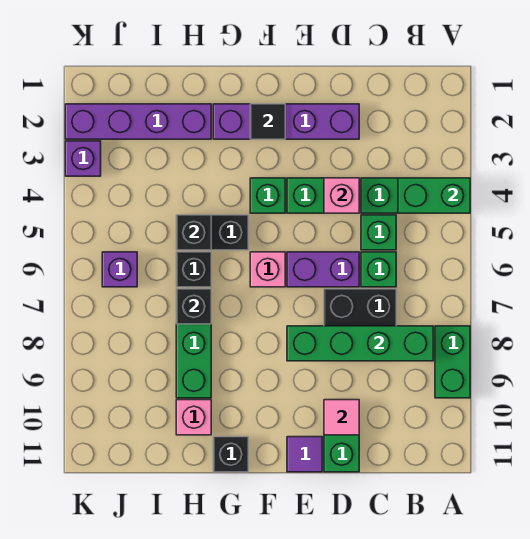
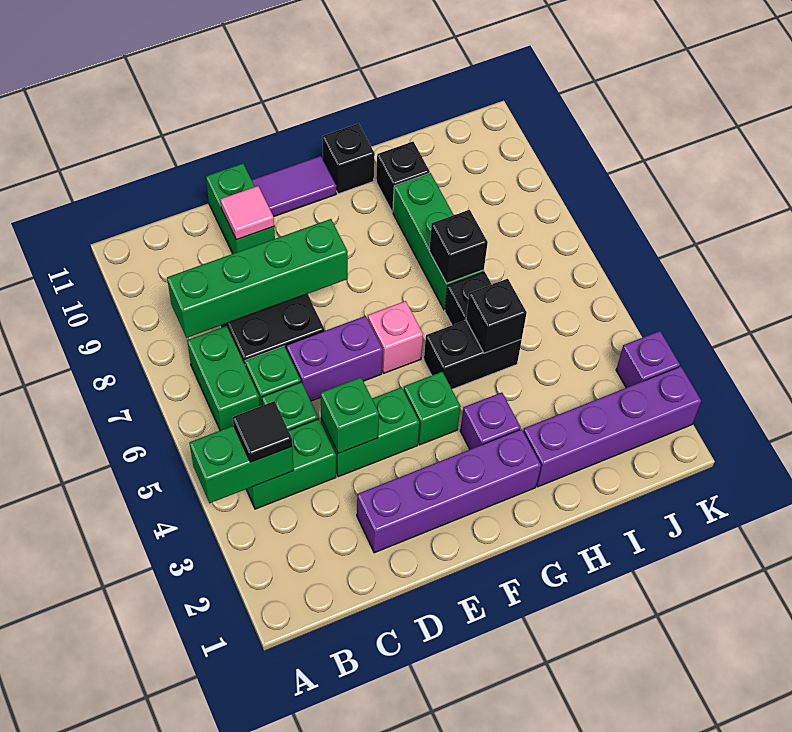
green 1x2 brick [435,326,470,398] -> green 1x2 brick moved to [187,326,260,430]
pink 1x1 brick [324,178,359,213] -> green 1x1 brick [321,377,379,453]
purple 1x1 tile [287,437,322,472] -> purple 1x2 tile [252,156,336,217]
black 1x1 tile [250,104,285,139] -> black 1x1 tile moved to [233,401,292,462]
pink 1x1 brick [176,400,211,435] -> black 1x1 brick [376,142,430,212]
purple 1x1 brick [102,252,137,287] -> purple 1x1 brick moved to [460,392,521,449]

